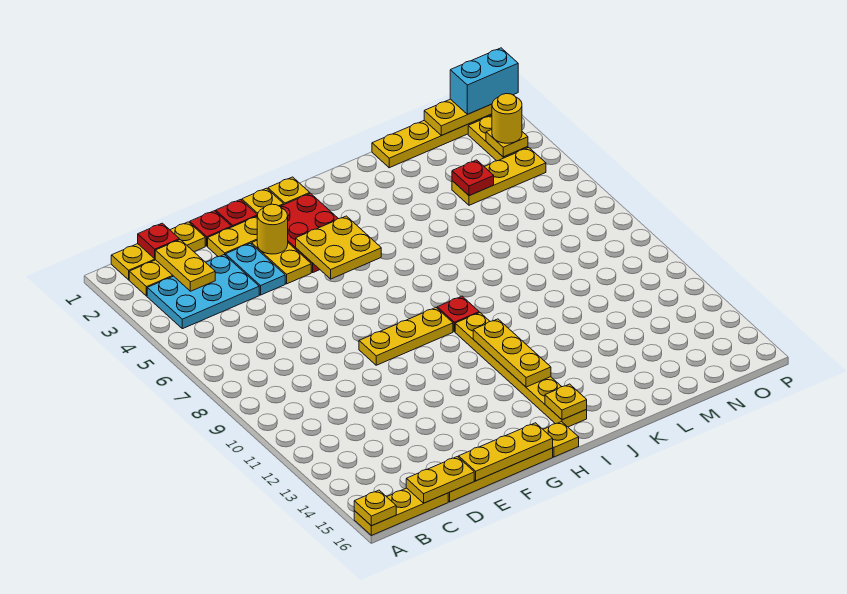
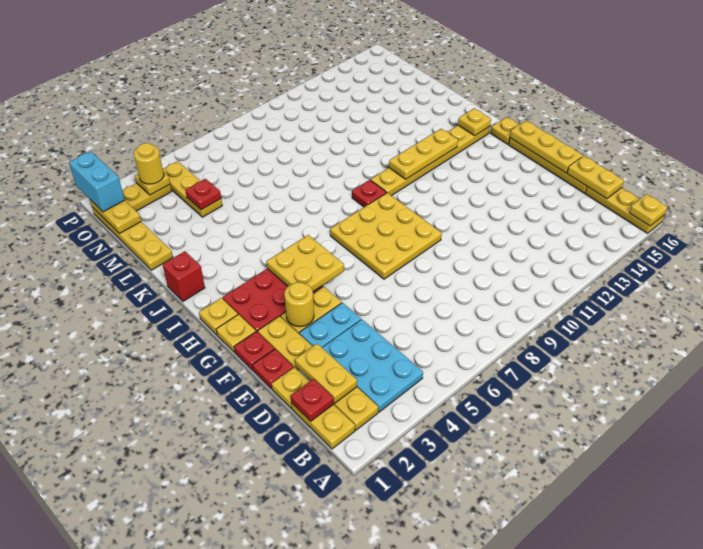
yellow 1x2 plate [155,240,215,291] -> yellow 1x2 plate turned to [295,344,357,403]
yellow 1x3 plate [359,307,453,365] -> yellow 3x3 plate [330,193,442,279]
none -> red 1x1 brick [163,251,205,301]

